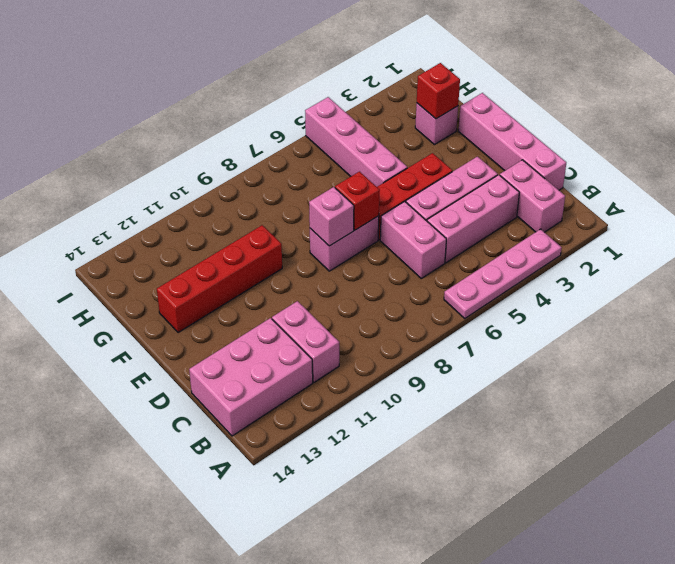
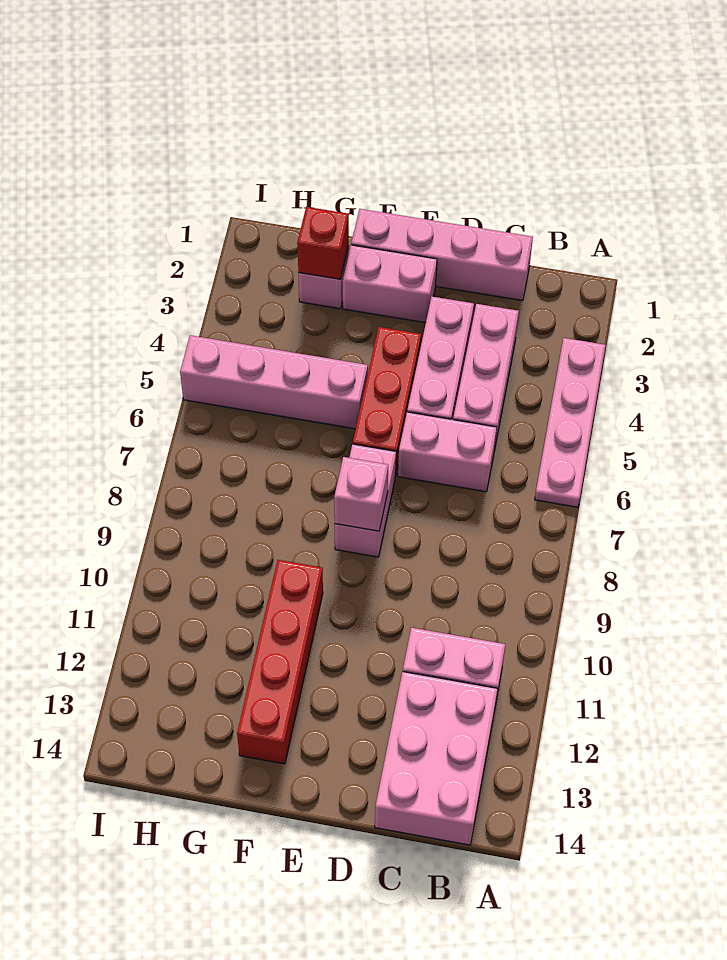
pink 1x2 brick [500,160,565,232] -> pink 1x2 brick moved to [343,245,437,323]
red 1x1 brick [335,172,380,230] -> none

